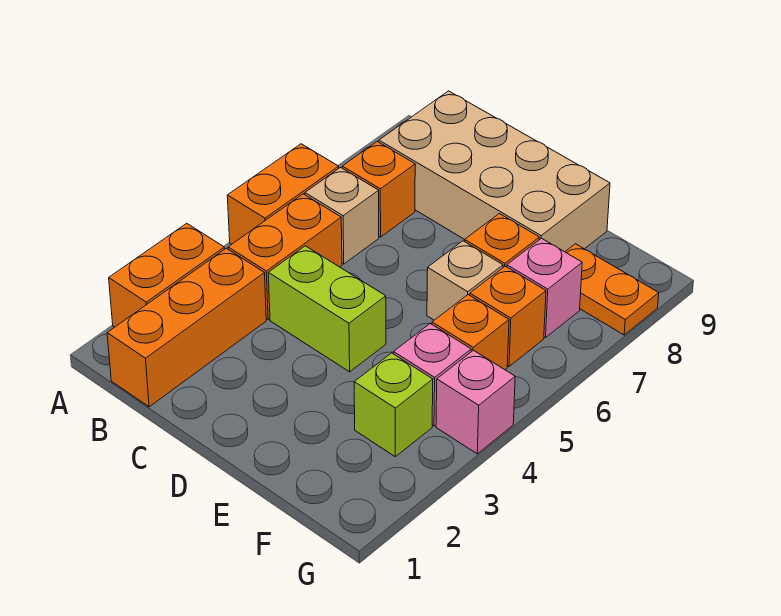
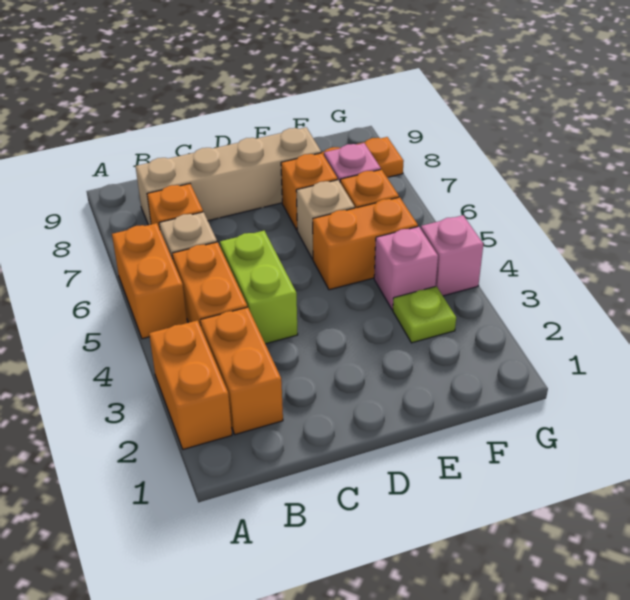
orange 1x3 brick [107,248,266,407] -> orange 1x2 brick [200,307,283,435]
tan 2x4 brick [379,91,610,252] -> tan 1x4 brick [135,127,321,225]
lime 1x2 brick [268,246,386,372] -> lime 1x2 brick turned to [220,231,298,344]
lime 1x1 brick [354,353,433,457] -> lime 1x1 plate [393,286,456,343]
orange 1x1 brick [432,295,509,370] -> orange 1x2 brick [313,197,418,290]

